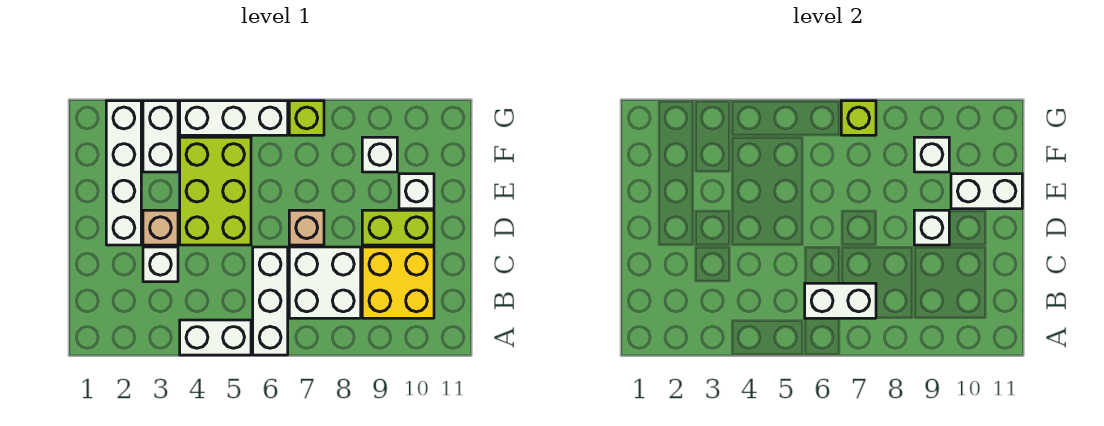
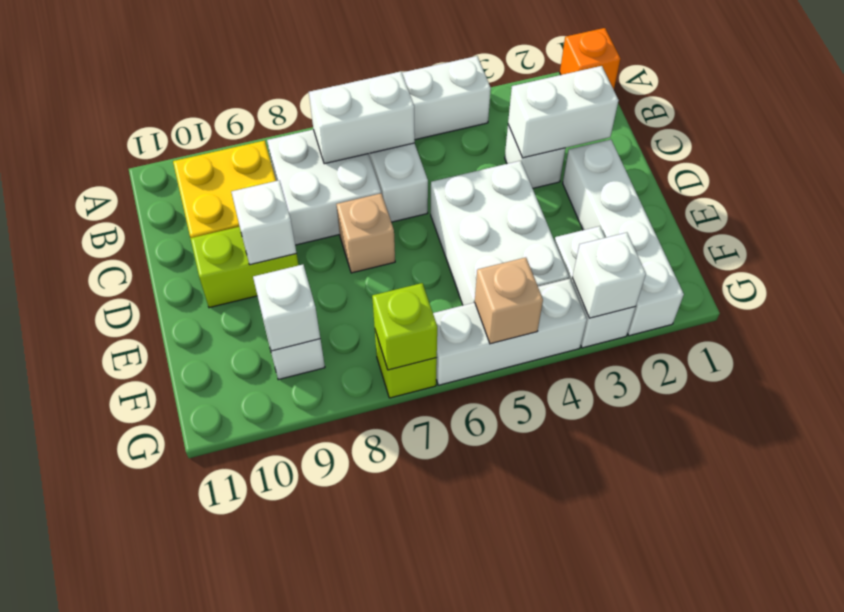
none -> orange 1x1 brick [560,28,620,89]
tan 1x1 brick [143,210,178,245] -> tan 1x1 brick moved to [475,257,543,344]
lime 2x3 brick [180,137,251,245] -> white 2x3 brick [431,161,569,305]
white 1x1 brick [399,174,434,209] -> white 1x1 brick moved to [572,233,646,318]
white 1x2 brick [951,174,1022,209] -> white 1x2 brick moved to [508,66,619,158]

